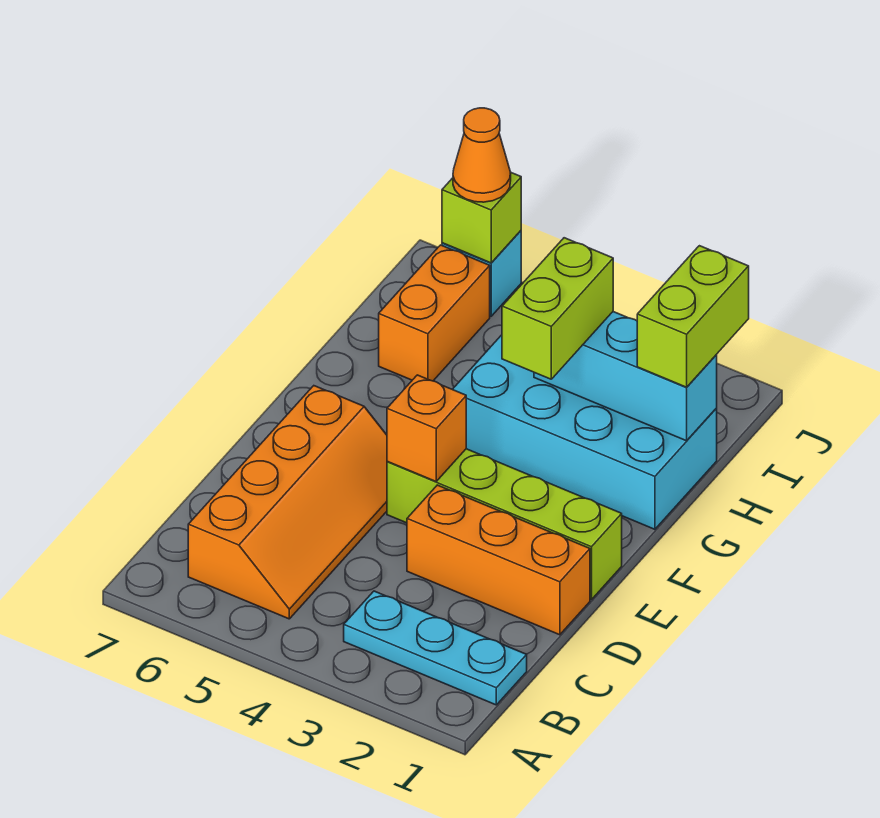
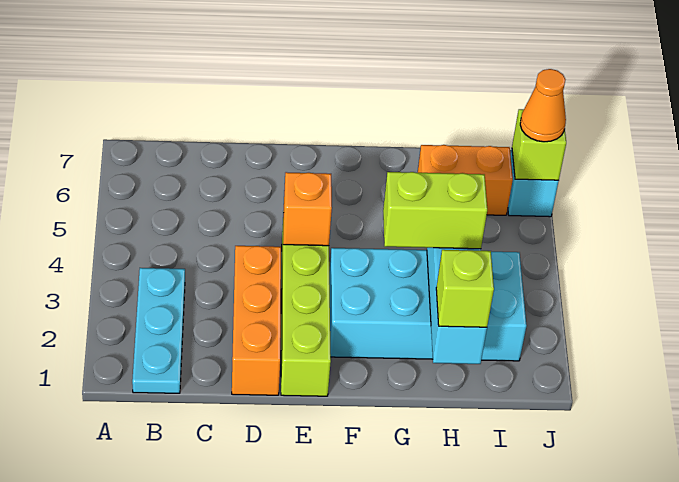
orange 2x4 slope [188,386,387,619] -> none
cyan 2x4 brick [453,335,717,529] -> cyan 2x4 brick turned to [329,248,527,361]
lime 1x2 brick [637,246,749,387] -> lime 1x1 brick [436,250,494,327]

